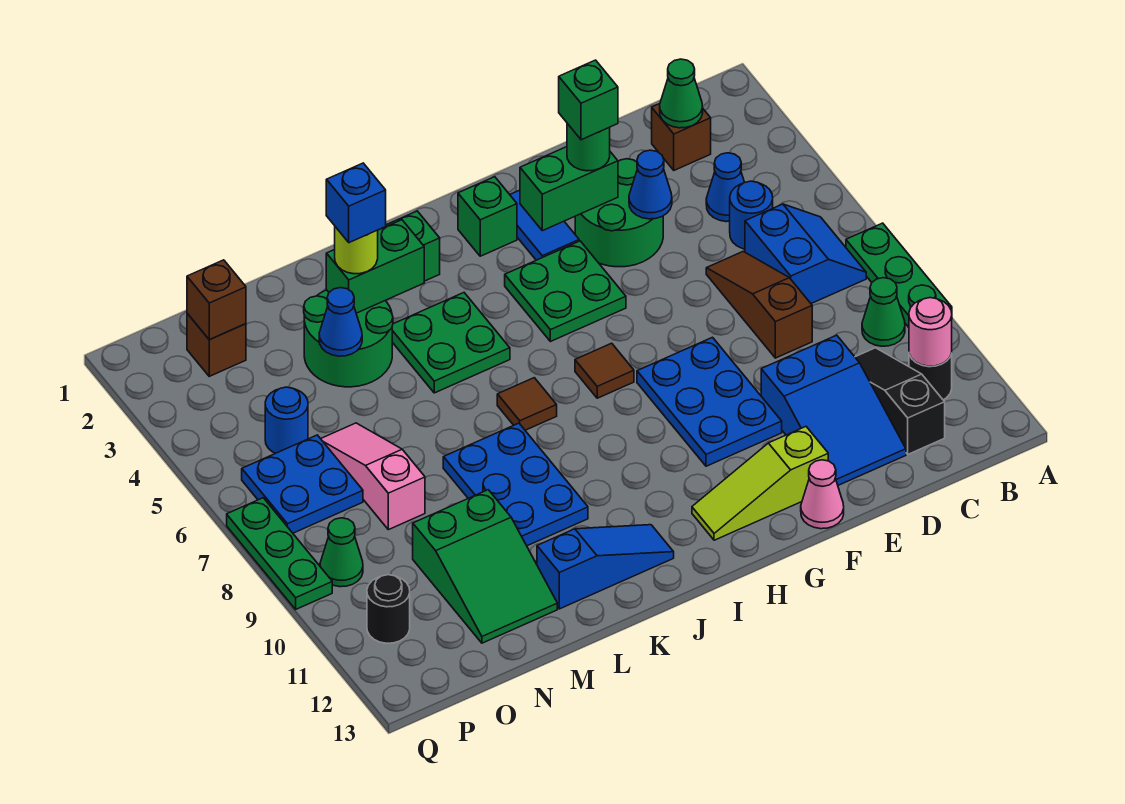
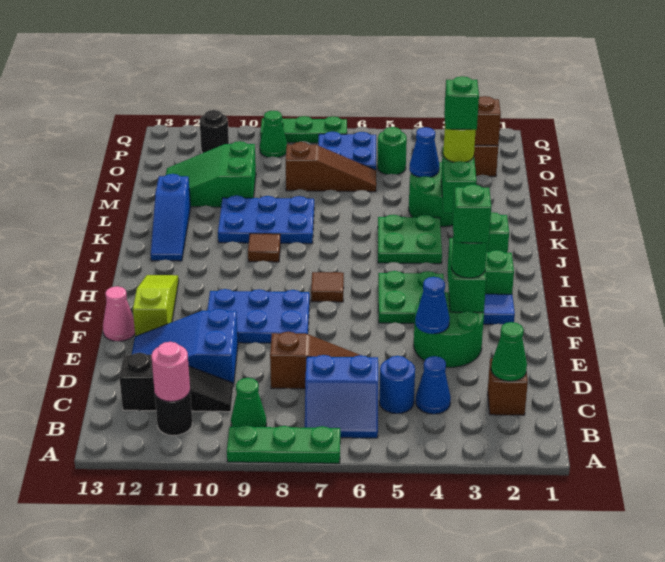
brown 1x1 tile [497,378,557,430] -> brown 1x1 tile moved to [248,234,281,262]
blue 1x1 brick [326,163,386,243] -> green 1x1 brick [444,76,479,130]
pink 1x3 slope [321,423,425,530] -> brown 1x3 slope [286,142,376,192]
blue 1x1 round brick [265,387,308,453] -> green 1x1 round brick [377,127,407,175]

